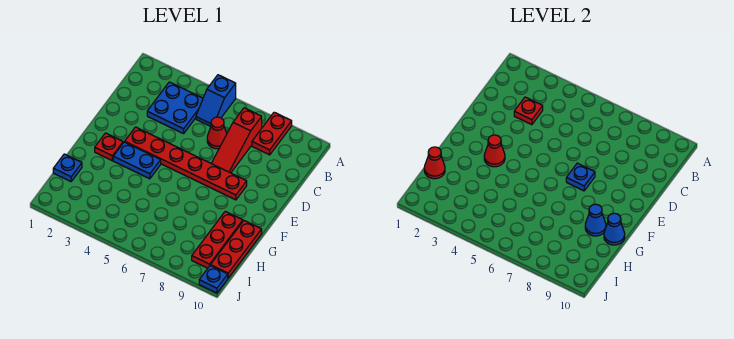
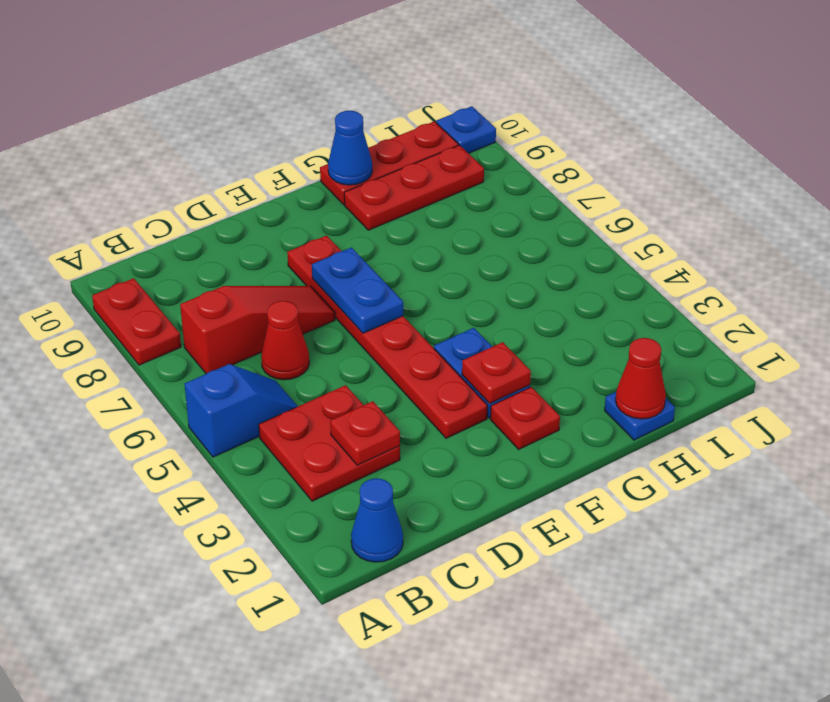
red 1x2 plate [252,112,292,155] -> red 1x2 plate turned to [92,278,181,365]
blue 2x2 plate [147,82,203,134] -> red 2x2 plate [259,385,400,501]
blue 1x1 plate [566,163,595,191] -> blue 1x2 plate [312,248,403,333]
red 1x1 cone [484,135,505,167] -> red 1x1 plate [462,342,531,404]
blue 1x1 cone [585,204,606,236] -> blue 1x1 cone moved to [351,478,403,562]

